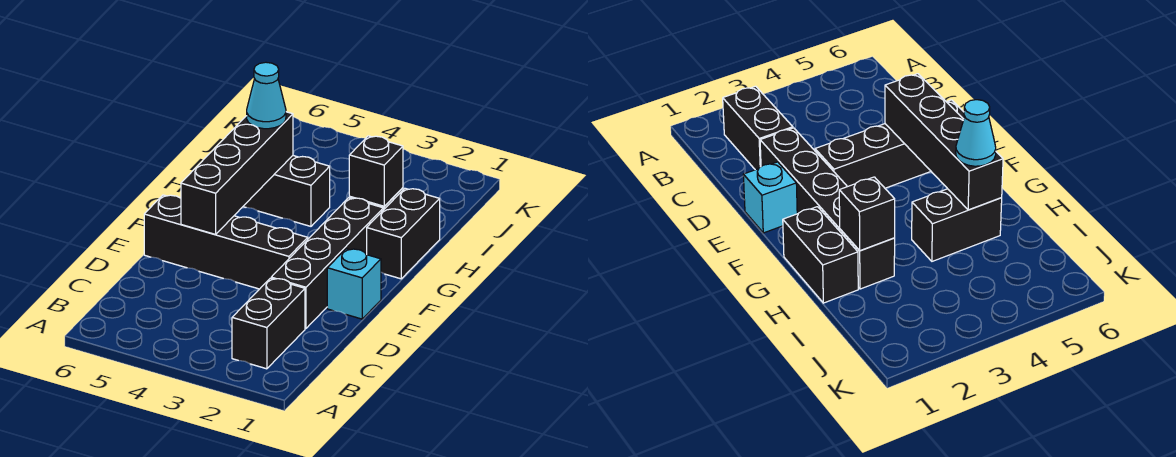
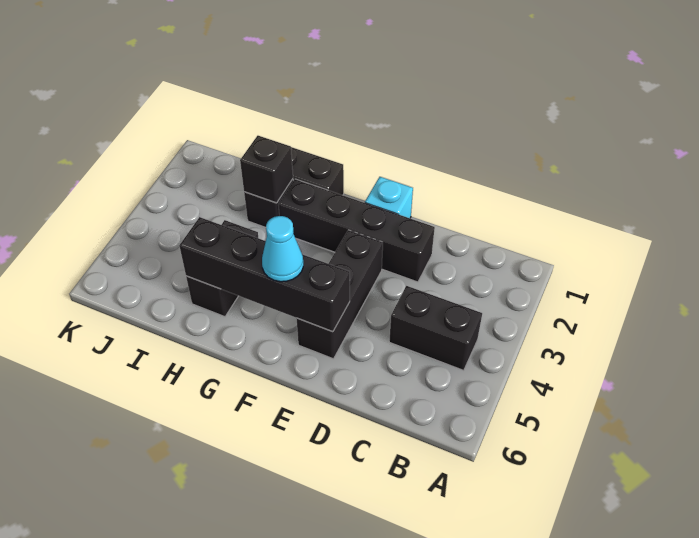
black 1x2 brick [232,278,305,369] -> black 1x2 brick moved to [389,286,482,371]
black 1x4 brick [144,195,308,289] -> black 1x3 brick [296,230,383,359]
cyan 1x1 cone [247,62,286,129] -> cyan 1x1 cone moved to [262,216,303,282]

